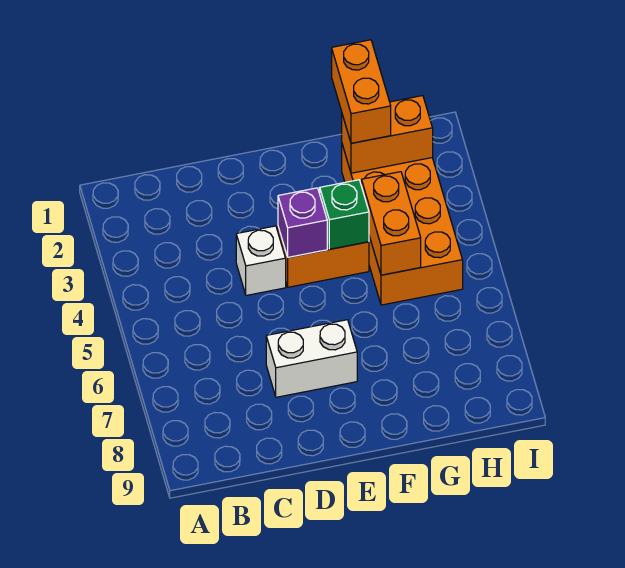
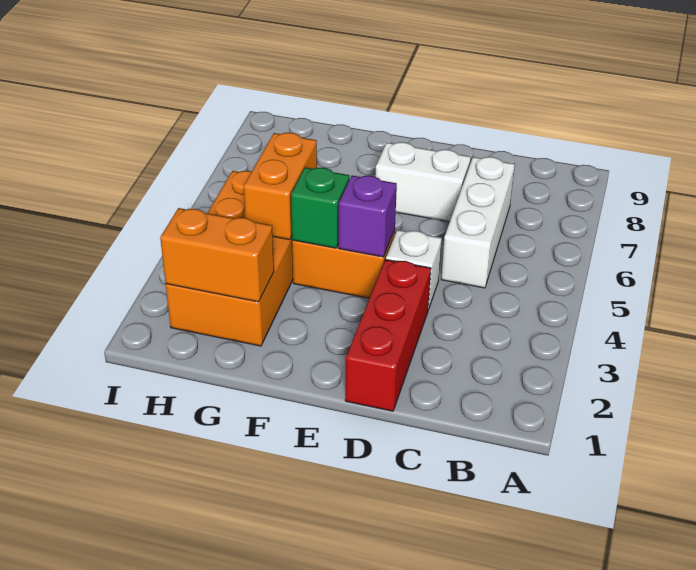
none -> white 1x3 brick [441,157,515,288]
none -> red 1x3 brick [345,259,431,411]
orange 1x2 brick [332,40,391,143] -> none

